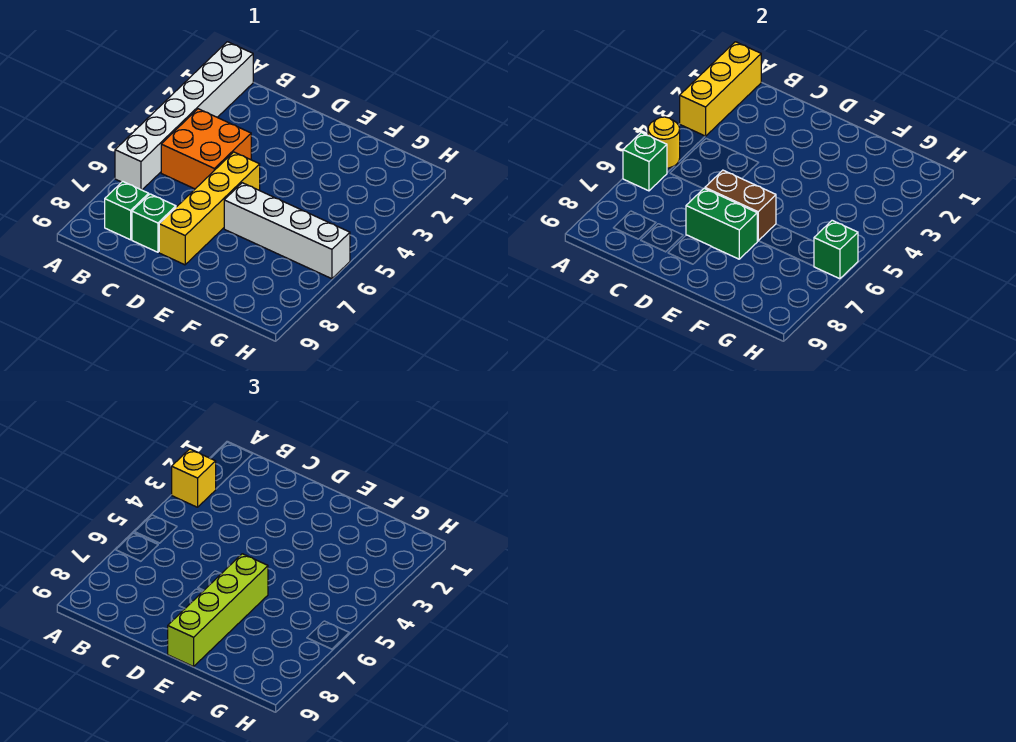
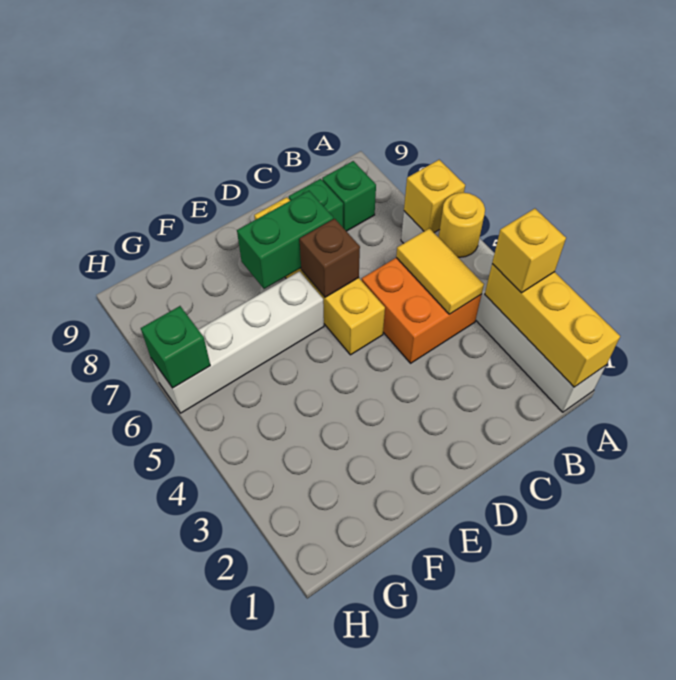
green 1x1 brick [623,133,667,191] -> yellow 1x1 brick [404,160,465,233]
none -> yellow 1x2 tile [396,228,484,314]
brown 1x2 brick [705,170,776,241] -> brown 1x1 brick [300,219,360,297]
lime 1x4 brick [168,554,268,667] -> none

